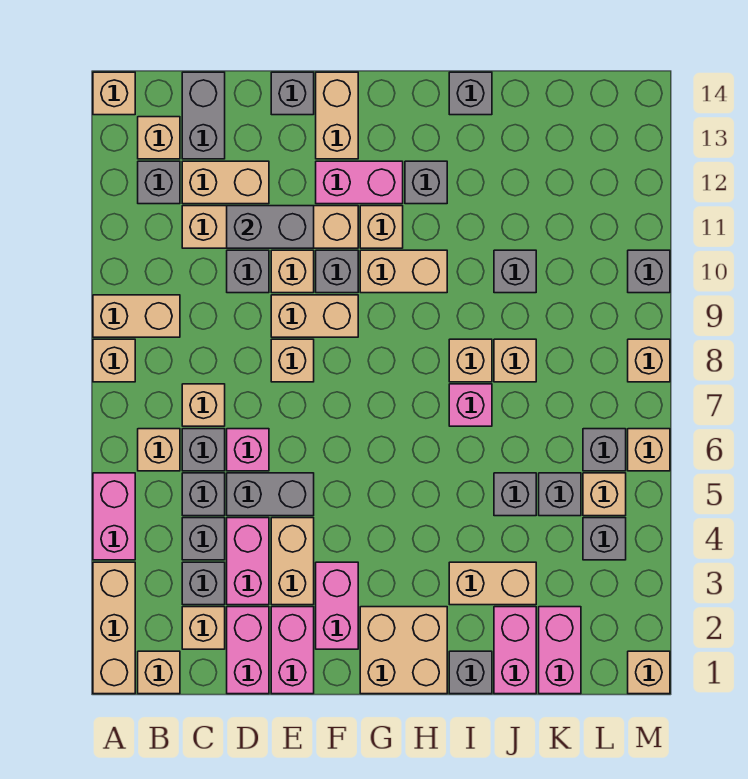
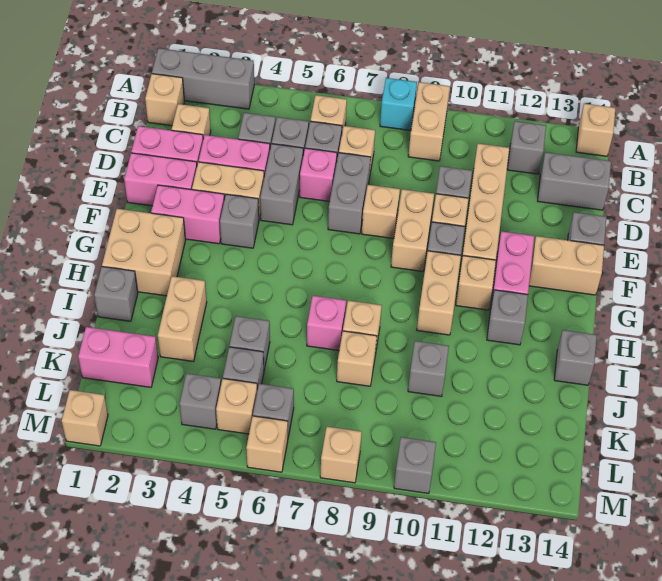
tan 1x3 brick [93,562,135,694] -> grey 1x3 brick [152,48,254,109]
pink 1x2 brick [93,473,135,560] -> none
tan 1x1 brick [93,339,135,382] -> cyan 1x1 brick [380,78,417,131]
tan 1x1 brick [138,117,180,159] -> none
grey 1x1 brick [182,562,225,605] -> grey 1x1 brick moved to [220,194,259,248]
tan 1x2 brick [182,161,269,204] -> none
grey 1x2 brick [227,206,314,248] -> grey 1x2 brick moved to [328,153,371,234]
pink 1x2 brick [494,607,536,694] -> none

